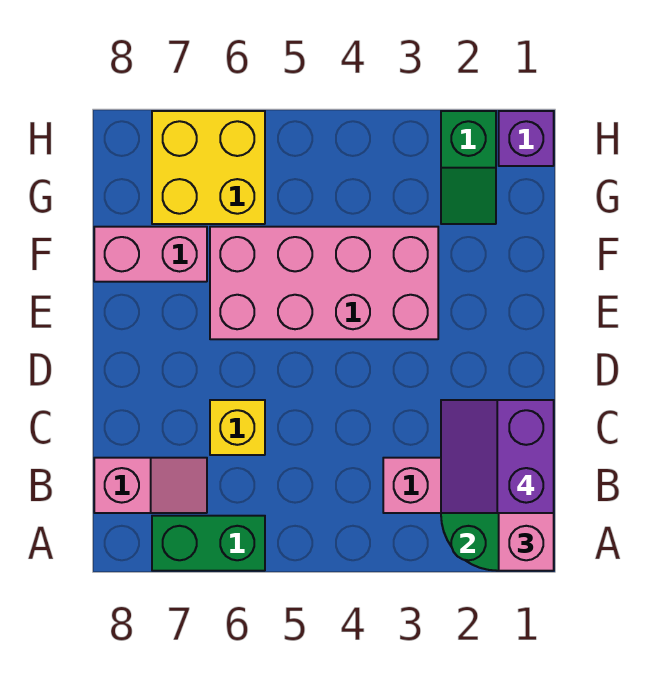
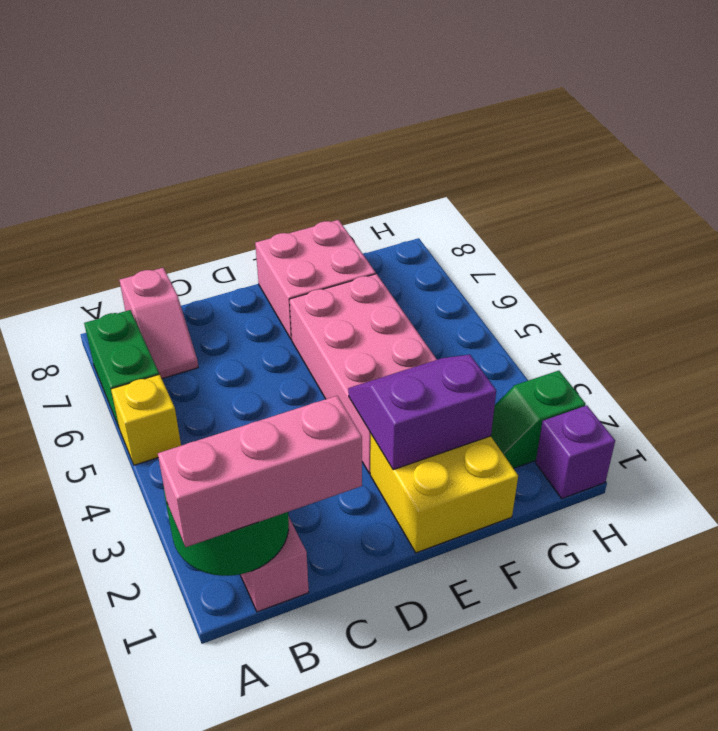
purple 2x2 slope [441,400,554,513] -> purple 2x2 slope moved to [348,354,496,470]
yellow 1x1 brick [210,400,265,455] -> yellow 1x1 brick moved to [111,374,181,465]
pink 1x2 brick [94,227,207,282] -> pink 2x2 brick [255,220,376,340]
yellow 2x2 brick [152,111,265,224] -> yellow 2x2 brick moved to [370,434,518,553]

